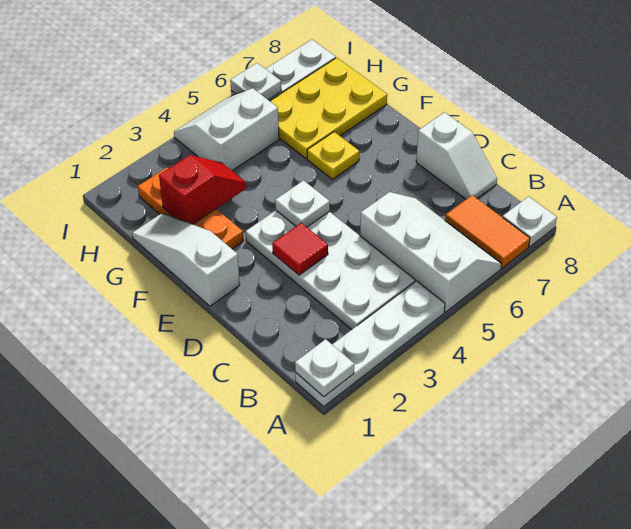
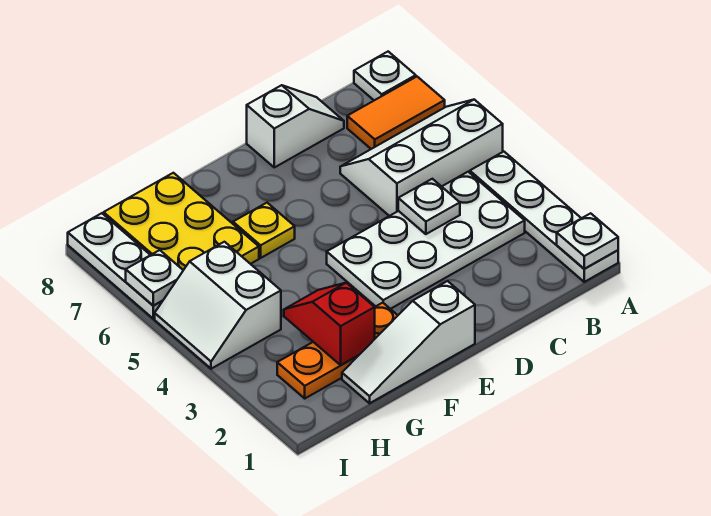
red 1x1 tile [272,223,328,275] -> none
white 1x1 plate [275,180,330,227] -> white 1x1 plate moved to [398,179,460,234]

